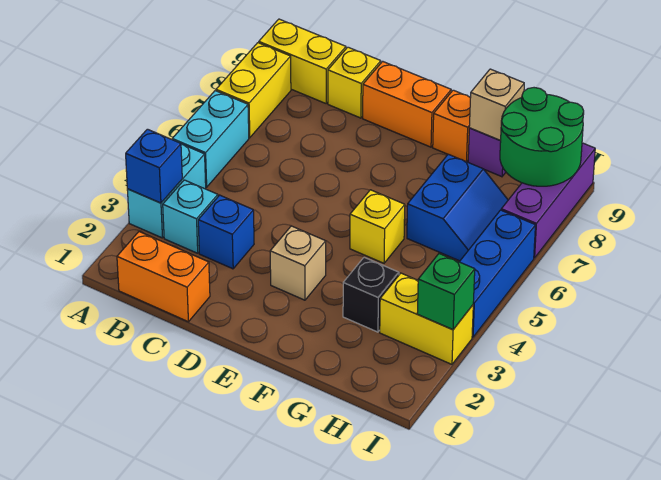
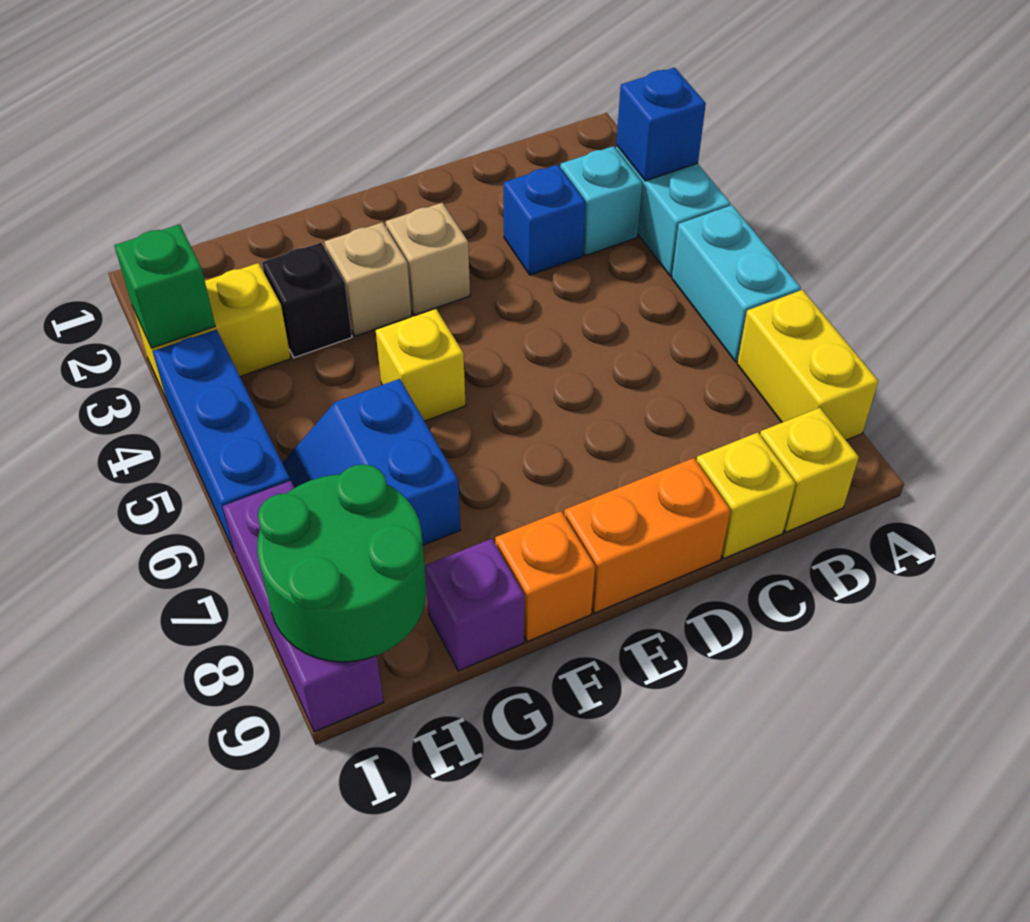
yellow 1x2 brick [259,19,346,103] -> yellow 1x1 brick [760,408,859,532]
orange 1x2 brick [117,232,210,322] -> none
tan 1x1 brick [469,69,524,141] -> tan 1x1 brick moved to [324,222,412,336]

